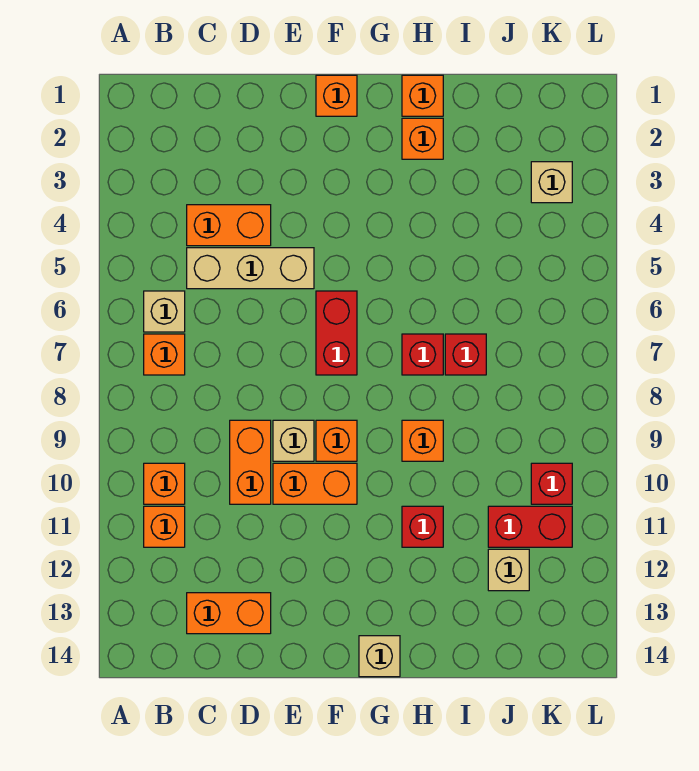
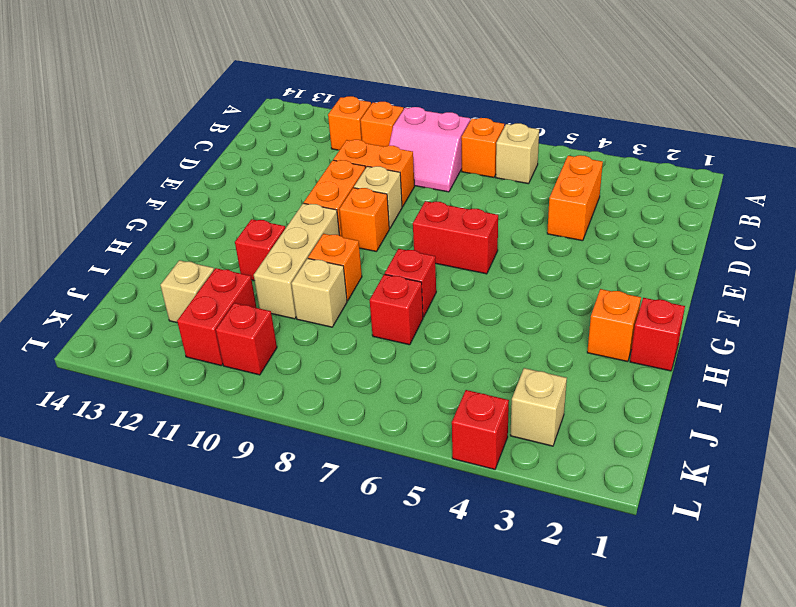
none -> pink 2x2 slope [389,107,470,192]
tan 1x3 brick [187,248,314,289] -> tan 1x3 brick moved to [254,203,339,319]
orange 1x2 brick [187,593,271,634] -> none
orange 1x1 brick [316,75,357,116] -> none
tan 1x1 brick [359,636,400,677] -> tan 1x1 brick moved to [291,258,347,327]
orange 1x1 brick [402,75,443,116] -> red 1x1 brick [630,298,685,371]
none -> red 1x1 brick [452,390,509,469]

